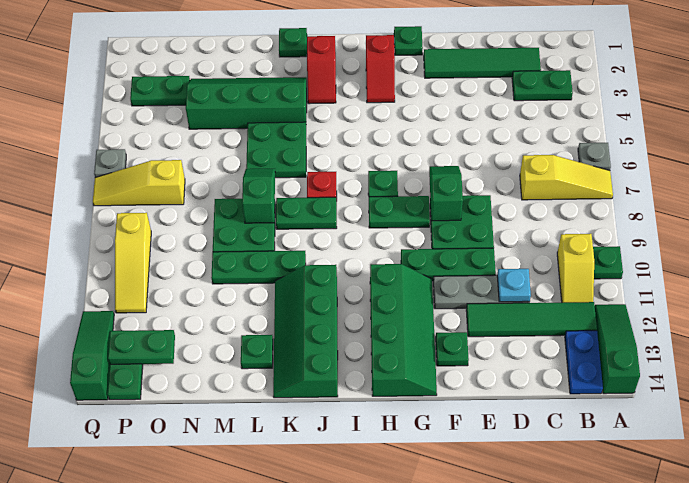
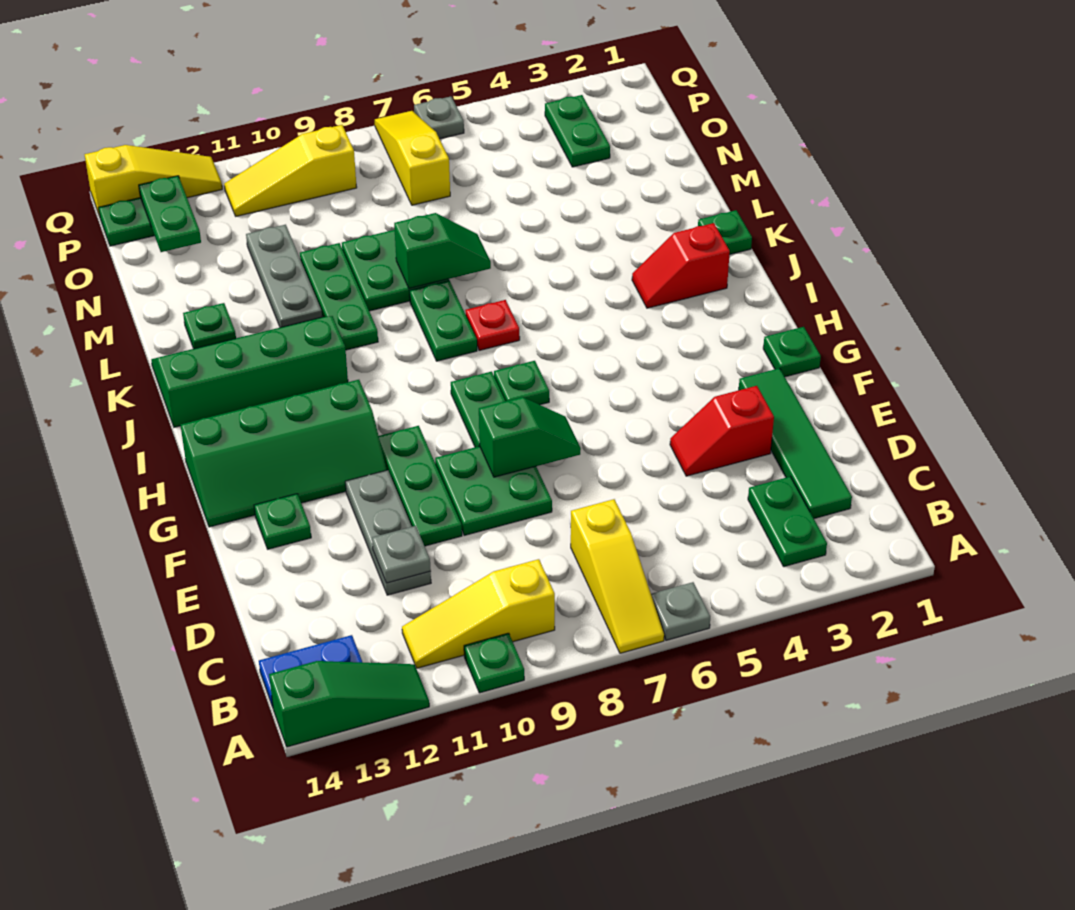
yellow 1x2 slope [557,234,594,303] -> yellow 1x3 slope [402,559,555,668]
green 1x4 tile [466,302,597,337] -> none
cyan 1x1 plate [497,269,531,302] -> grey 1x1 plate [372,526,431,583]
red 1x2 slope [366,35,395,103] -> red 1x2 slope moved to [670,386,774,476]
green 2x4 slope [186,77,307,129] -> none
green 2x2 plate [246,122,306,178] -> none
none -> grey 1x3 plate [246,225,322,327]
green 1x3 slope [70,311,114,400] -> yellow 1x3 slope [85,145,222,216]

